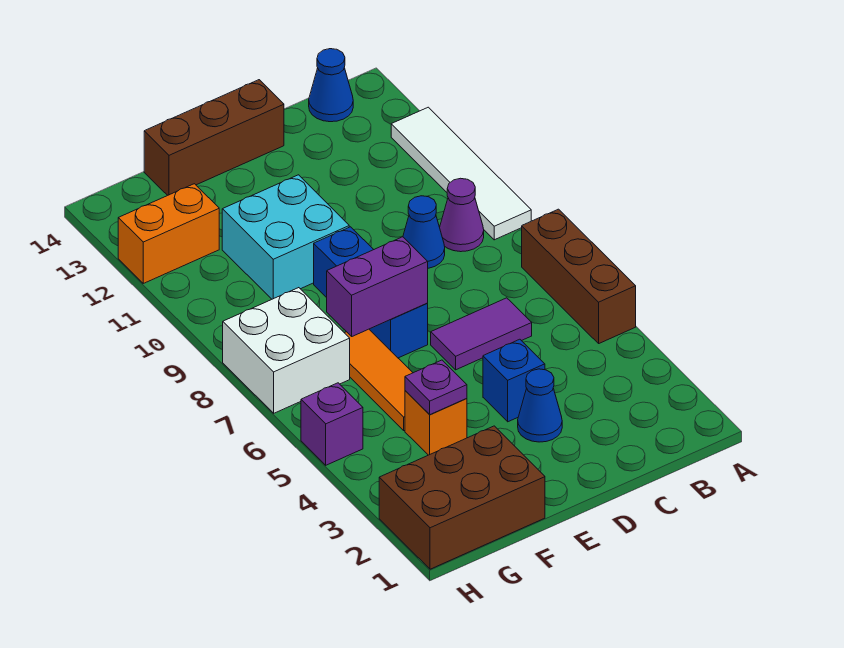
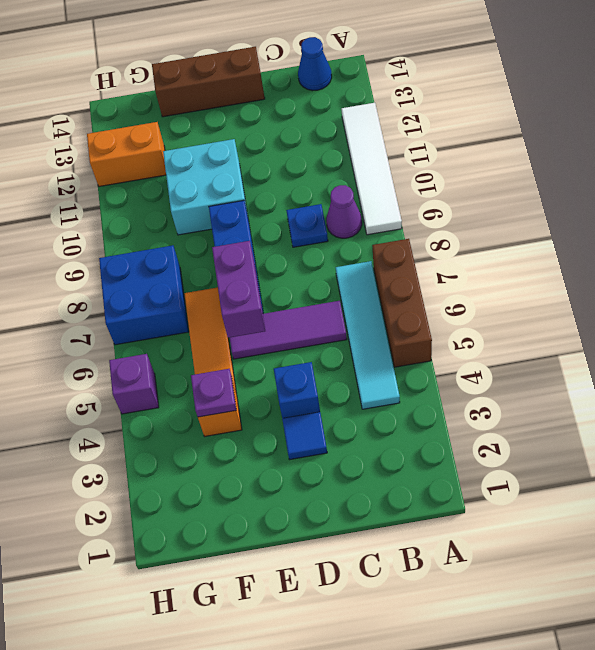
none -> cyan 1x4 tile [336,261,400,409]
purple 1x2 tile [431,298,532,370] -> purple 1x3 tile [230,301,347,359]
blue 1x1 cone [403,196,445,268] -> blue 1x1 plate [286,204,328,247]
blue 1x1 cone [518,369,562,442] -> blue 1x1 tile [282,412,327,460]
purple 1x2 brick [327,237,428,336] -> purple 1x2 brick turned to [212,241,265,338]
brown 2x3 brick [379,426,545,569] -> none
white 2x2 brick [223,288,350,413] -> blue 2x2 brick [99,245,189,345]

